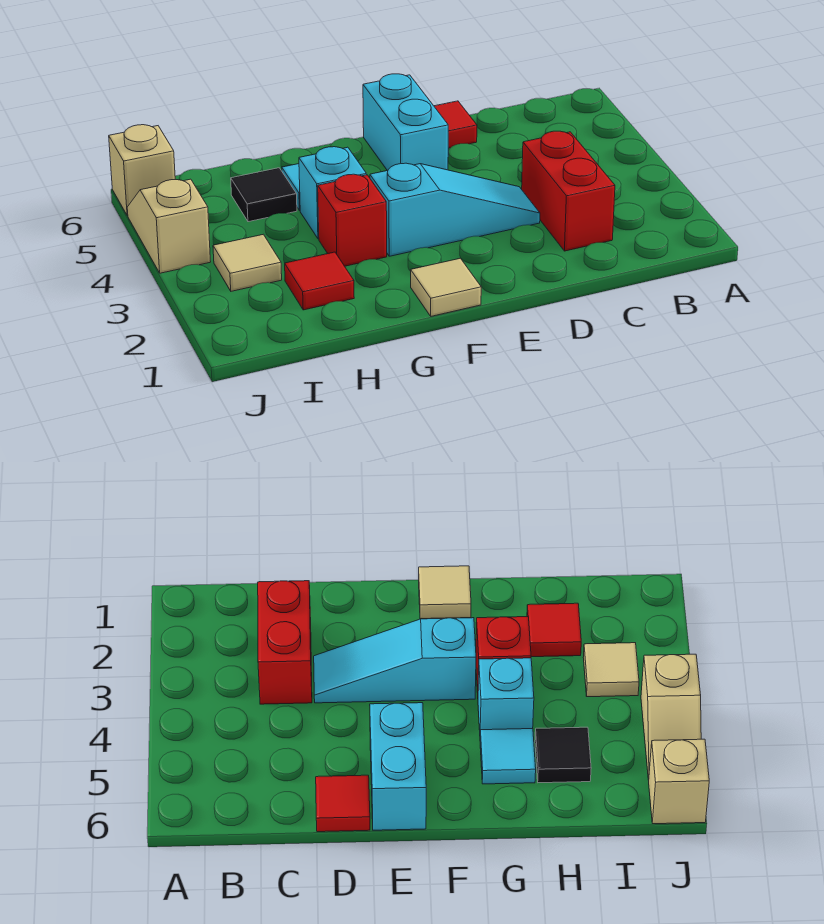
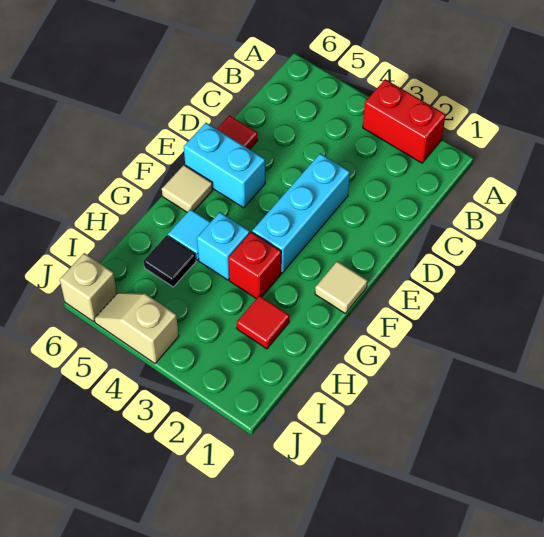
red 1x2 brick [522,131,615,251] -> red 1x2 brick moved to [363,79,446,163]
cyan 1x3 slope [370,163,540,256] -> cyan 1x3 brick [252,153,350,273]
tan 1x1 tile [213,234,282,291] -> tan 1x1 tile moved to [162,165,213,212]

